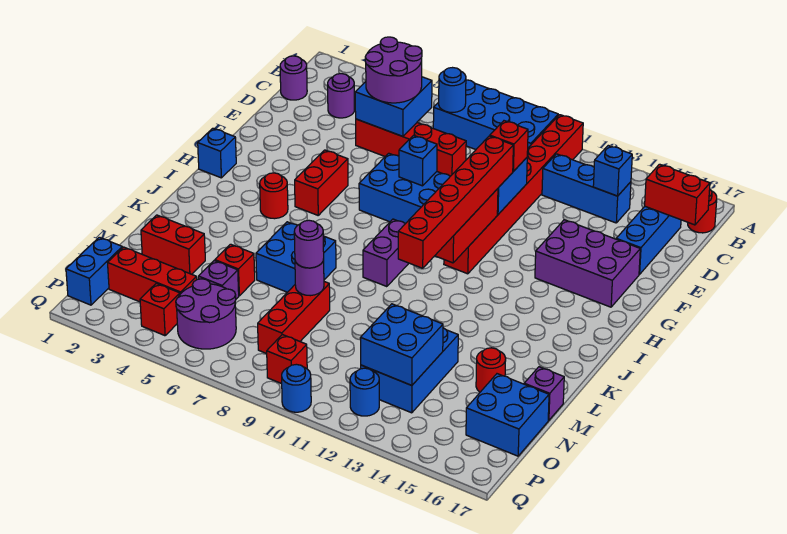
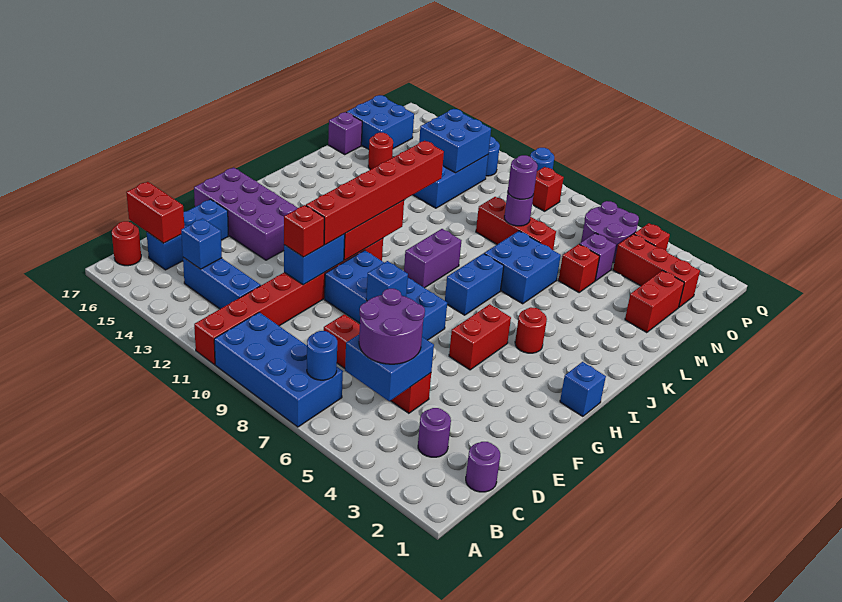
purple 2x3 brick [535,220,640,307] -> purple 2x4 brick [194,167,297,260]
red 1x2 brick [141,215,205,274] -> red 1x2 brick turned to [625,270,684,333]
red 1x3 brick [258,282,330,354] -> red 1x3 brick turned to [476,197,556,250]
blue 1x2 brick [66,237,122,305] -> blue 1x2 brick moved to [445,254,504,315]

